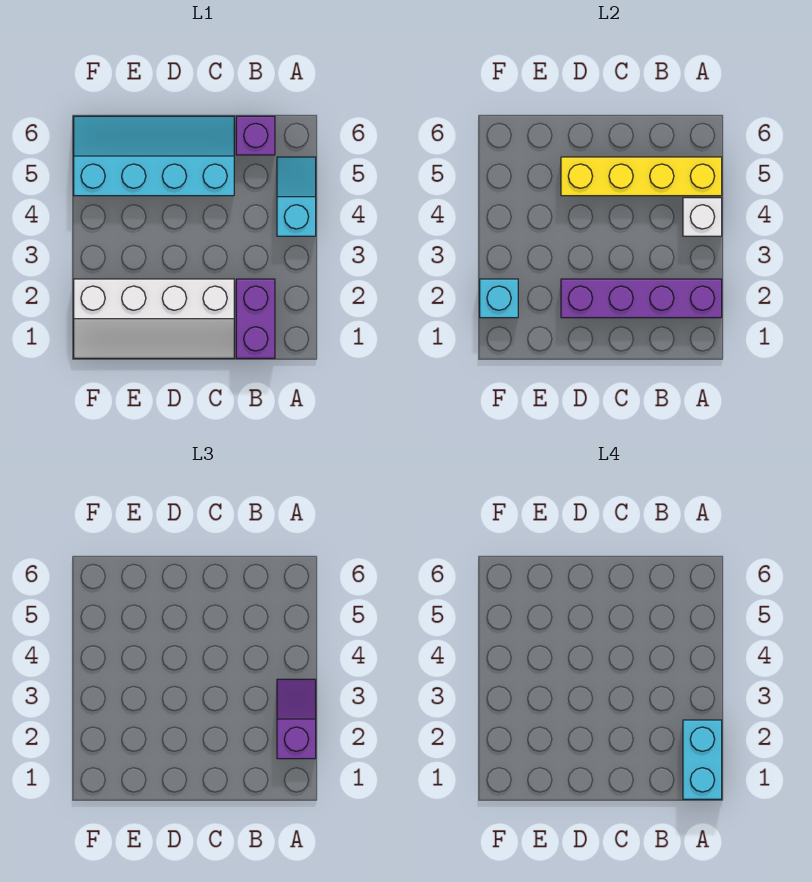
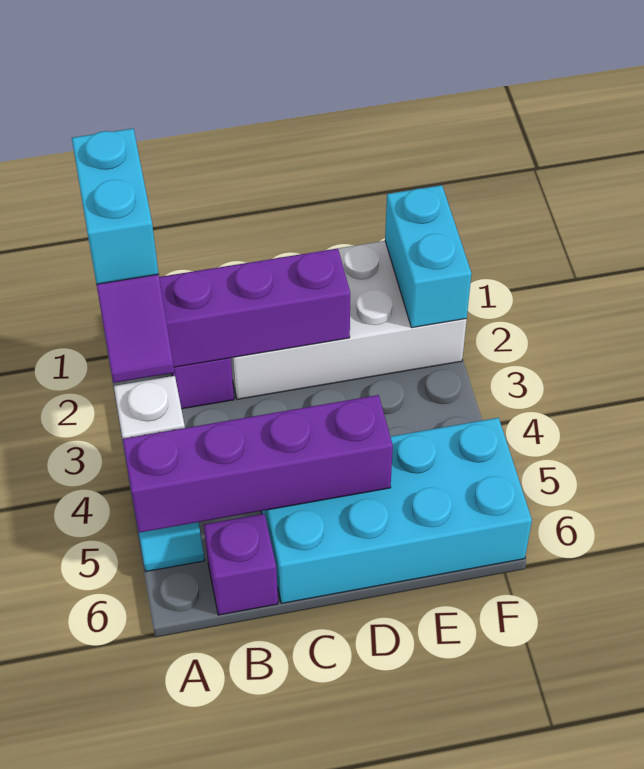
yellow 1x4 brick [561,157,722,196] -> purple 1x4 brick [123,395,393,533]
white 2x4 slope [74,279,234,358] -> white 2x4 brick [224,241,467,399]
cyan 2x4 slope [74,116,234,196] -> cyan 2x4 brick [261,418,532,604]
cyan 1x1 brick [480,279,518,318] -> cyan 1x2 brick [385,185,472,328]

